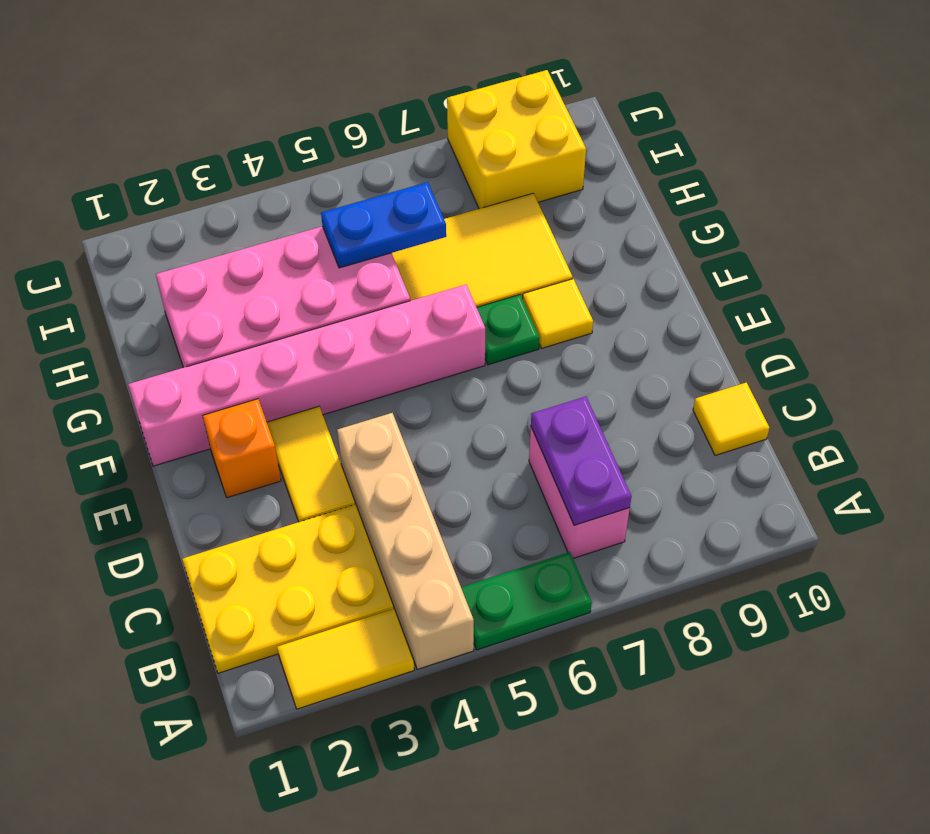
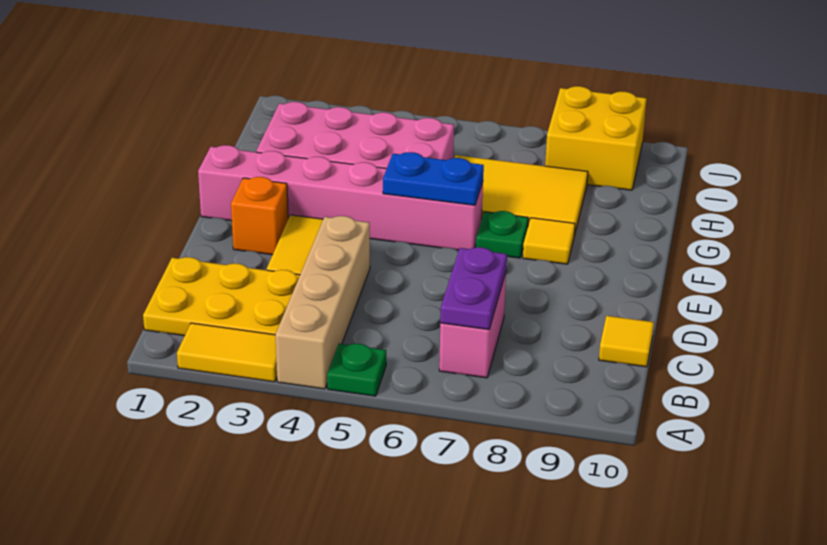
green 1x2 plate [461,552,592,650] -> green 1x1 plate [327,344,386,396]
blue 1x2 plate [321,182,446,268] -> blue 1x2 plate moved to [383,152,484,205]

